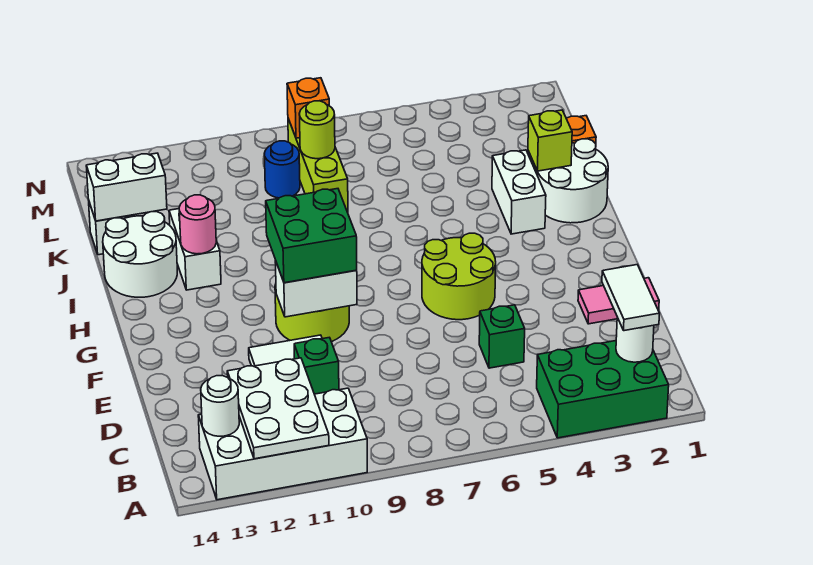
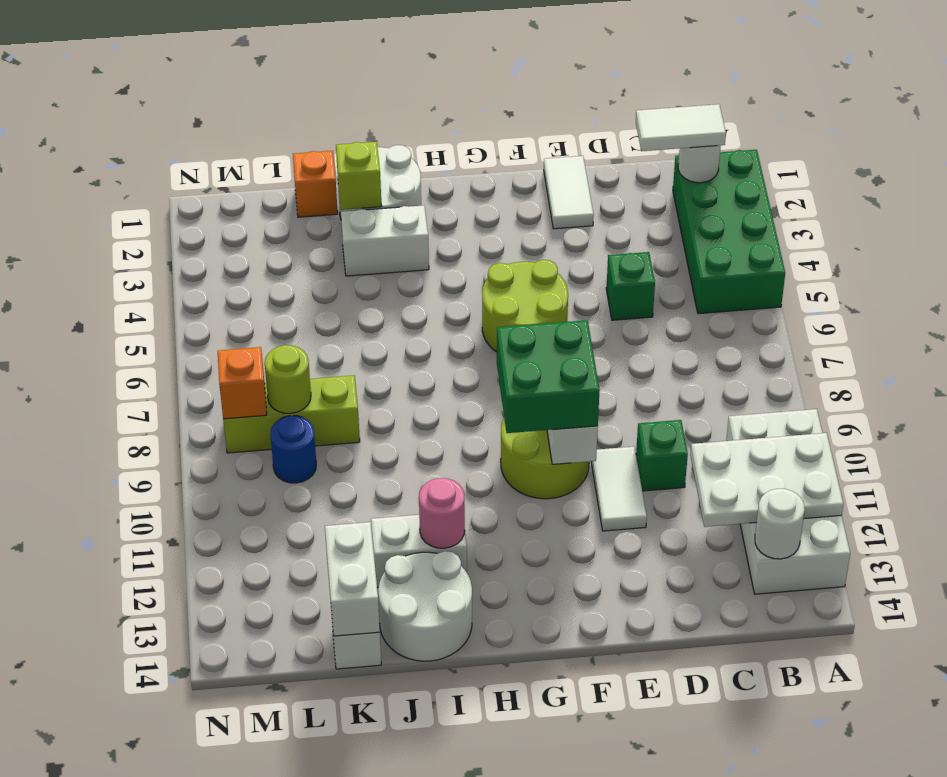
green 2x3 brick [537,341,669,438] -> green 2x4 brick [673,150,785,314]
pink 1x2 tile [578,278,659,324] -> white 1x2 tile [544,156,594,229]

